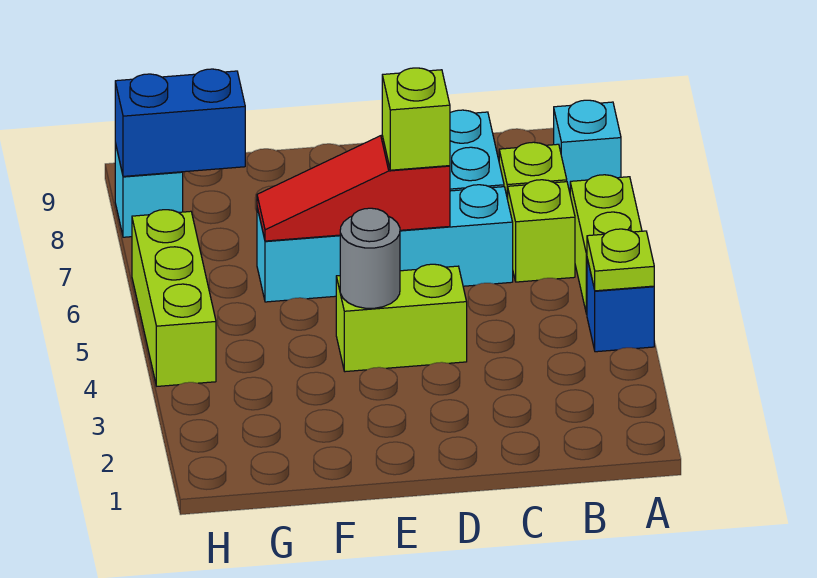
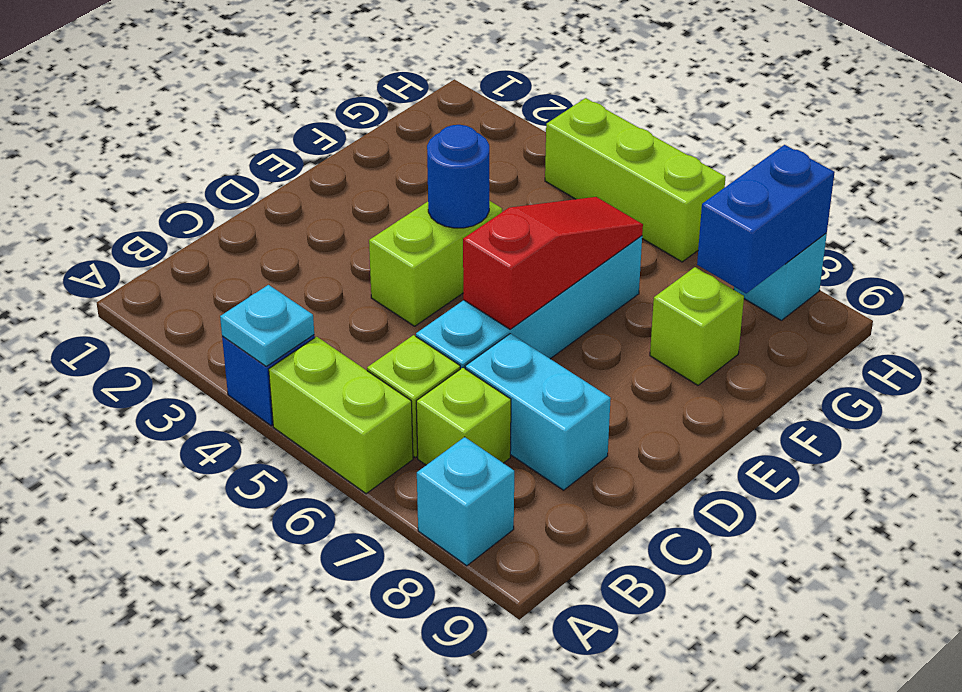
lime 1x1 plate [587,229,654,291] -> cyan 1x1 plate [220,285,314,366]
lime 1x1 brick [382,68,450,170] -> lime 1x1 brick moved to [650,267,744,385]
grey 1x1 round brick [340,208,400,308] -> blue 1x1 round brick [427,125,489,228]

